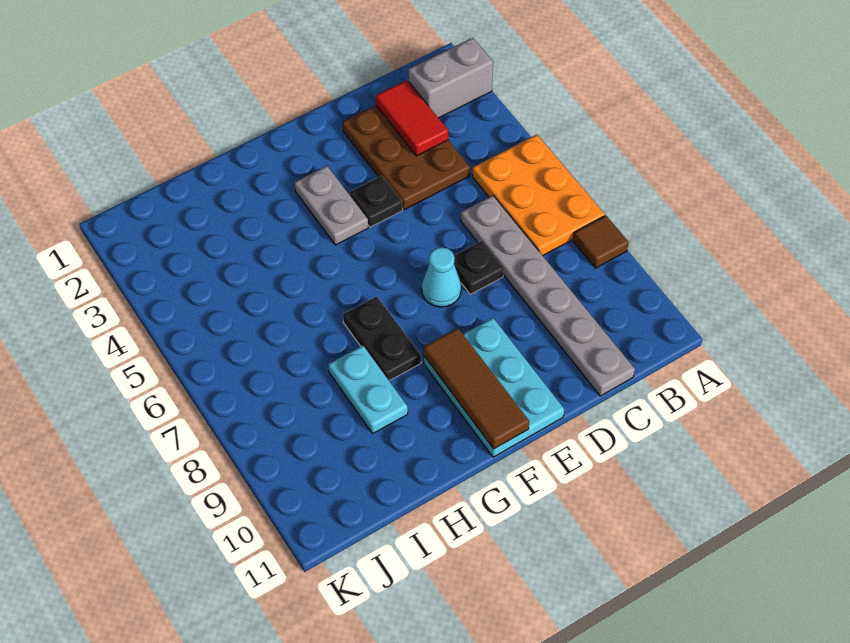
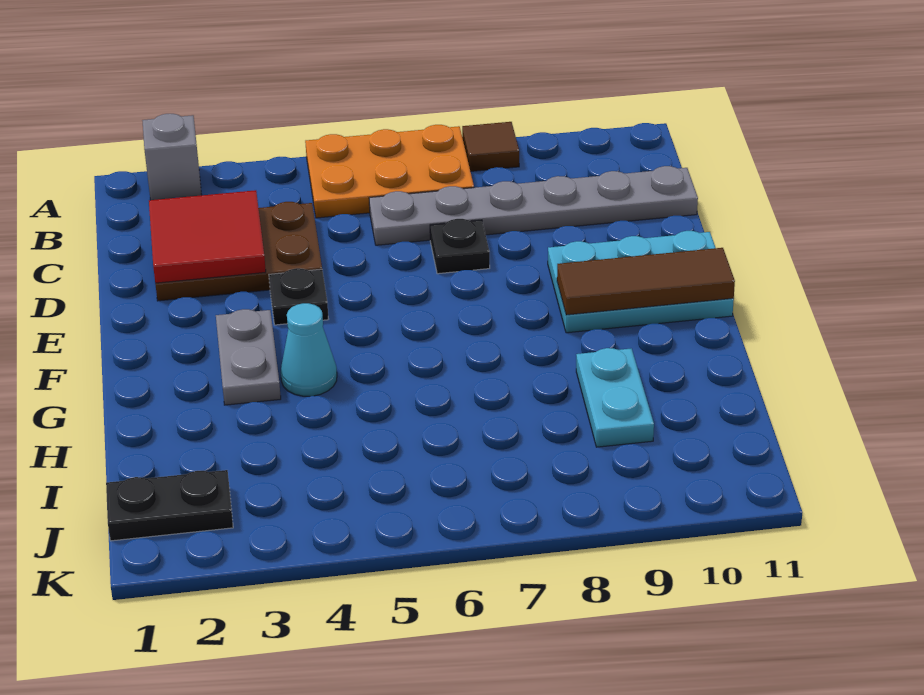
grey 1x2 brick [409,38,493,118] -> grey 1x1 brick [142,114,201,200]
red 1x2 tile [376,80,449,156] -> red 2x2 tile [149,190,266,283]
cyan 1x1 cone [422,247,461,307] -> cyan 1x1 cone moved to [281,303,337,396]
grey 1x2 plate [294,166,368,245] -> grey 1x2 plate turned to [216,309,281,405]
black 1x2 plate [343,296,421,381] -> black 1x2 plate moved to [106,470,233,541]
cyan 1x2 plate [328,346,408,433] -> cyan 1x2 plate turned to [576,348,654,447]

